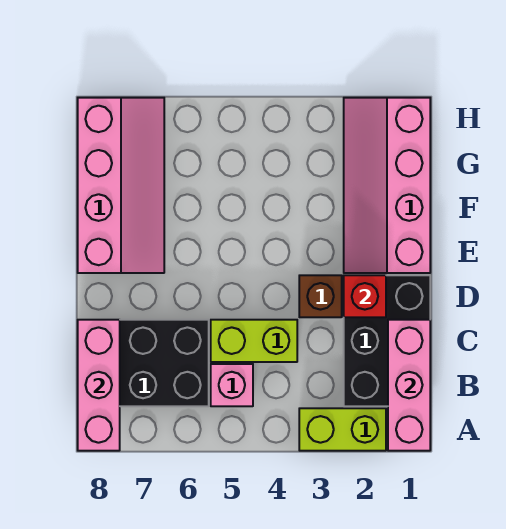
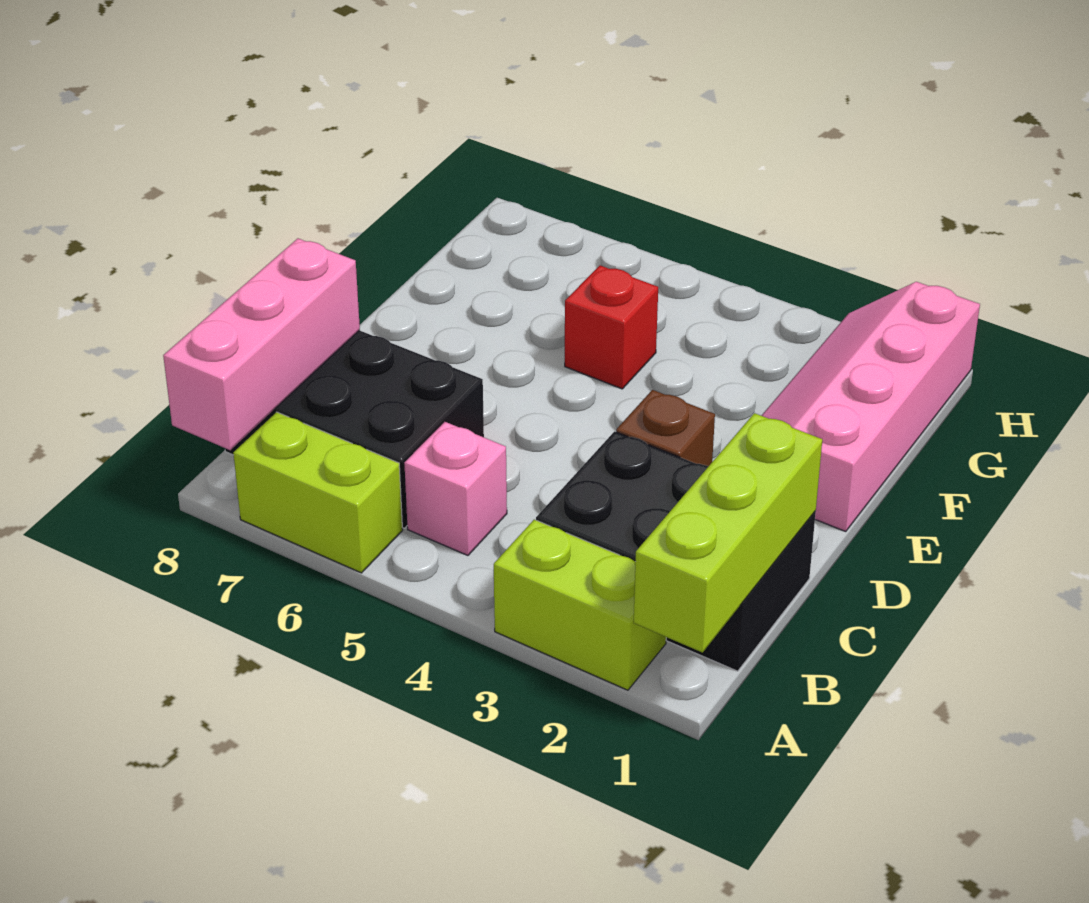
pink 1x3 brick [388,320,430,451] -> lime 1x3 brick [634,413,822,652]
black 2x3 brick [344,275,430,406] -> black 2x3 brick turned to [536,431,816,671]
lime 1x2 brick [211,320,297,362] -> lime 1x2 brick moved to [233,412,403,573]
red 1x1 brick [344,275,386,317] -> red 1x1 brick moved to [565,265,658,389]
pink 2x4 slope [78,98,164,273] -> none

